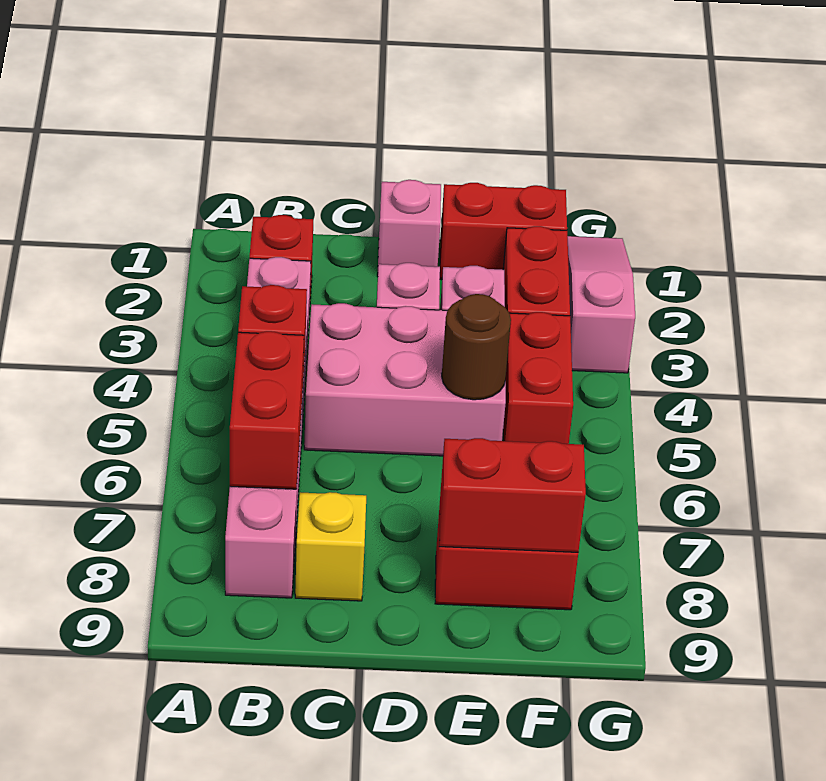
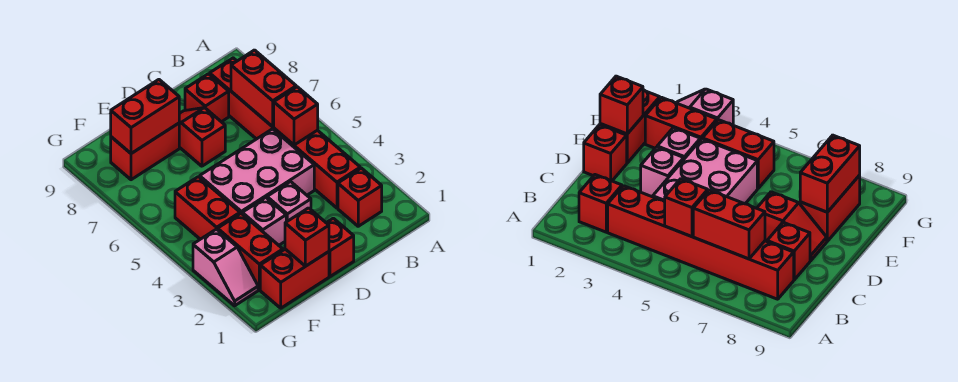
pink 1x6 brick [225,257,311,598] -> red 1x6 brick [210,58,360,208]
yellow 1x1 brick [295,492,366,601] -> red 1x1 brick [185,74,229,122]
pink 1x1 brick [377,180,441,276] -> red 1x1 brick [327,218,354,277]
none -> red 1x2 slope [179,108,225,166]
none -> red 1x1 brick [285,208,329,266]
brown 1x1 round brick [442,294,511,400] -> none
pink 1x3 slope [567,236,635,373] -> pink 1x2 slope [193,229,258,306]

